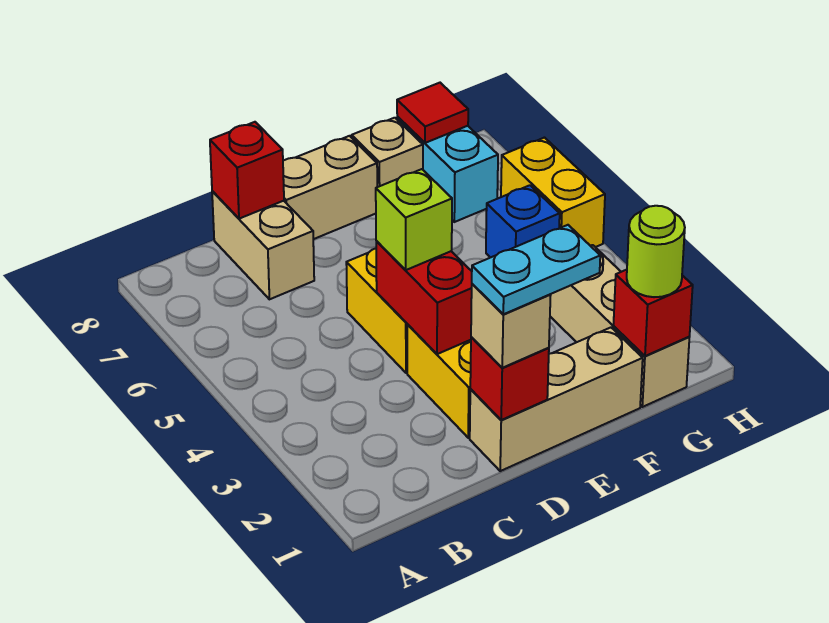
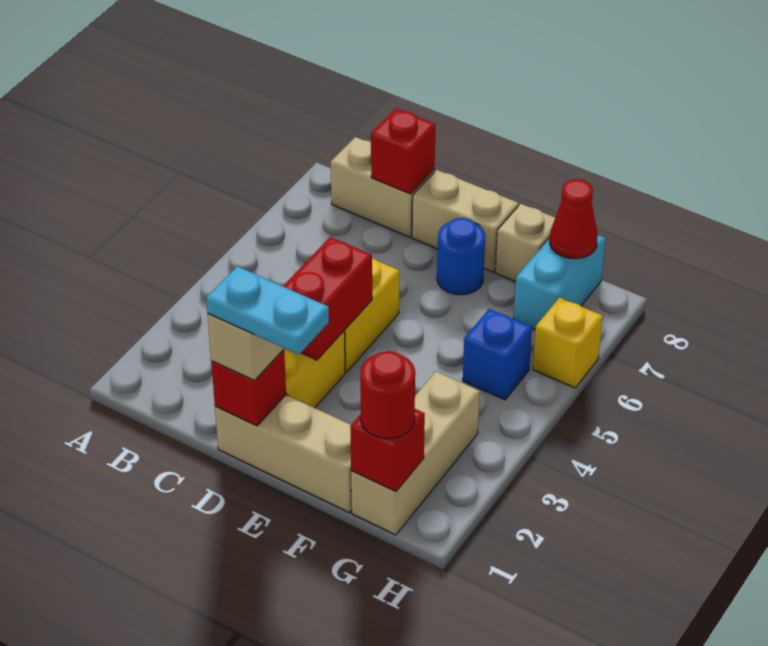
tan 1x2 brick [212,191,314,299] -> tan 1x2 brick turned to [330,137,435,237]
lime 1x1 brick [376,169,452,270] -> none
none -> blue 1x1 round brick [437,218,485,295]
lime 1x1 round brick [627,206,685,297] -> red 1x1 round brick [360,351,415,439]
red 1x1 tile [397,83,468,143] -> red 1x1 cone [550,180,598,259]
yellow 1x2 brick [501,138,605,247] -> yellow 1x1 brick [533,297,603,388]

